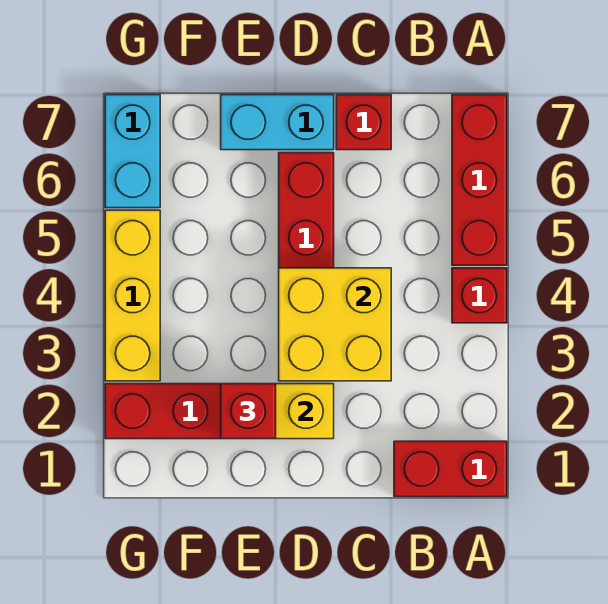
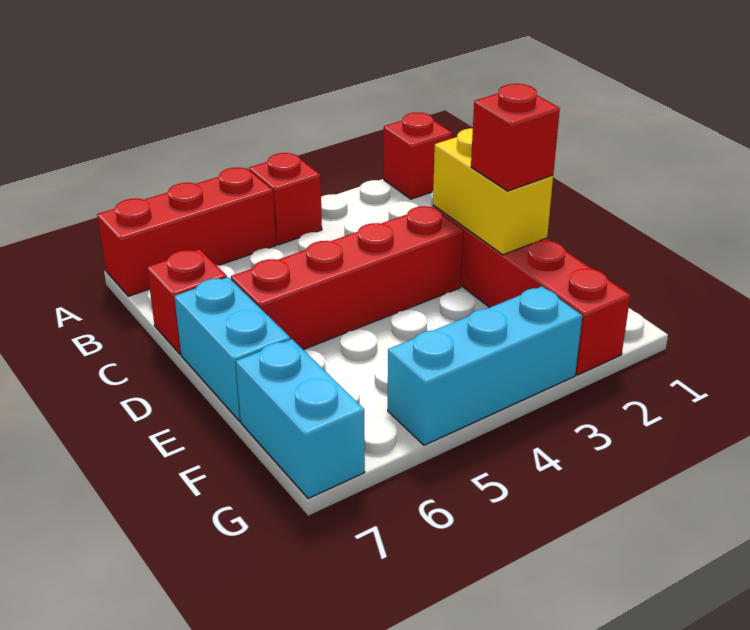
red 1x2 brick [394,441,507,497] -> red 1x1 brick [384,113,452,199]
yellow 2x2 brick [279,268,391,381] -> none
yellow 1x3 brick [105,210,160,381] -> cyan 1x3 brick [388,286,582,445]
cyan 1x2 brick [105,95,160,208] -> cyan 1x2 brick turned to [236,339,365,498]

